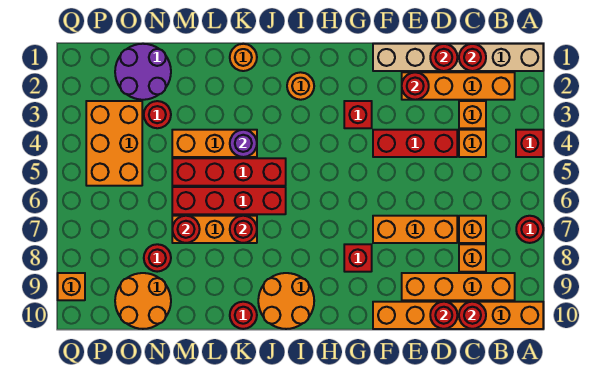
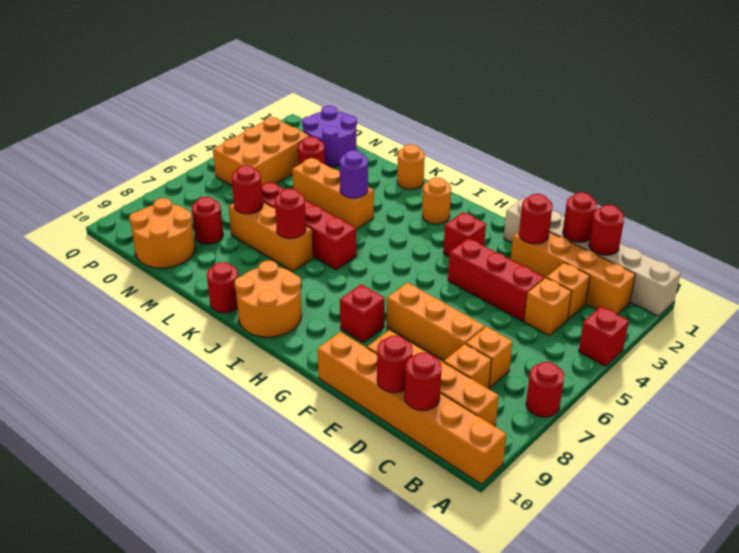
red 1x4 brick [172,158,286,186] -> none
orange 1x1 brick [58,273,85,300] -> none

